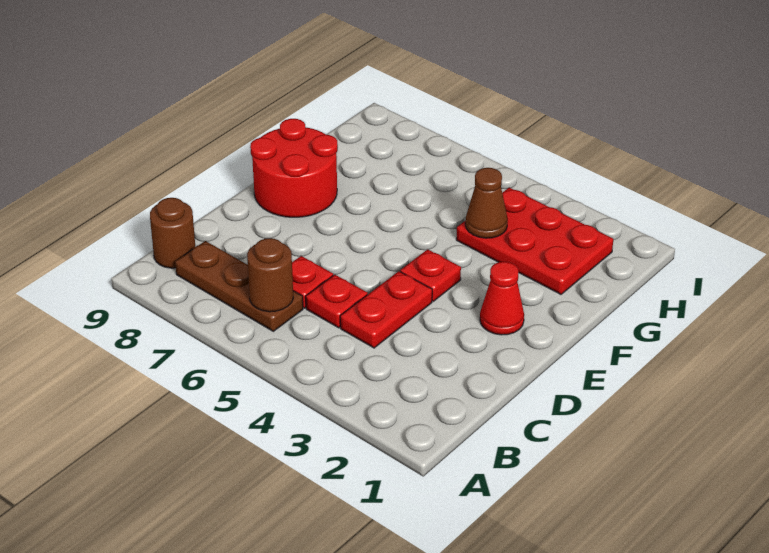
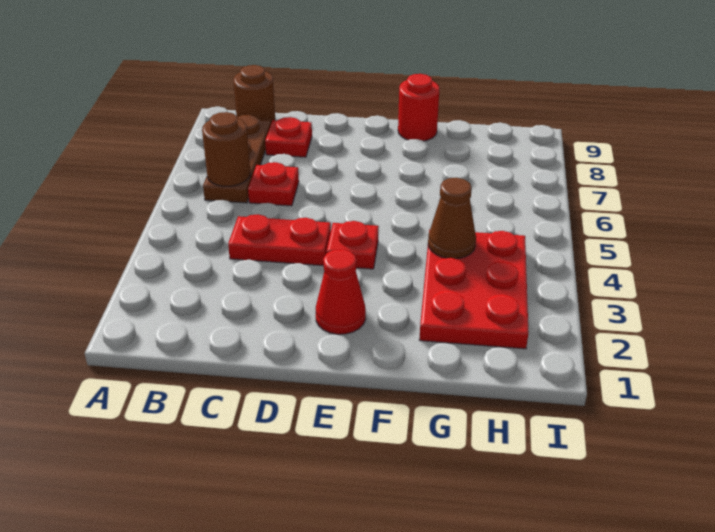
red 1x1 plate [306,275,368,328] -> red 1x1 plate moved to [265,117,312,157]
red 2x2 round brick [250,119,338,217] -> red 1x1 round brick [398,74,439,141]

